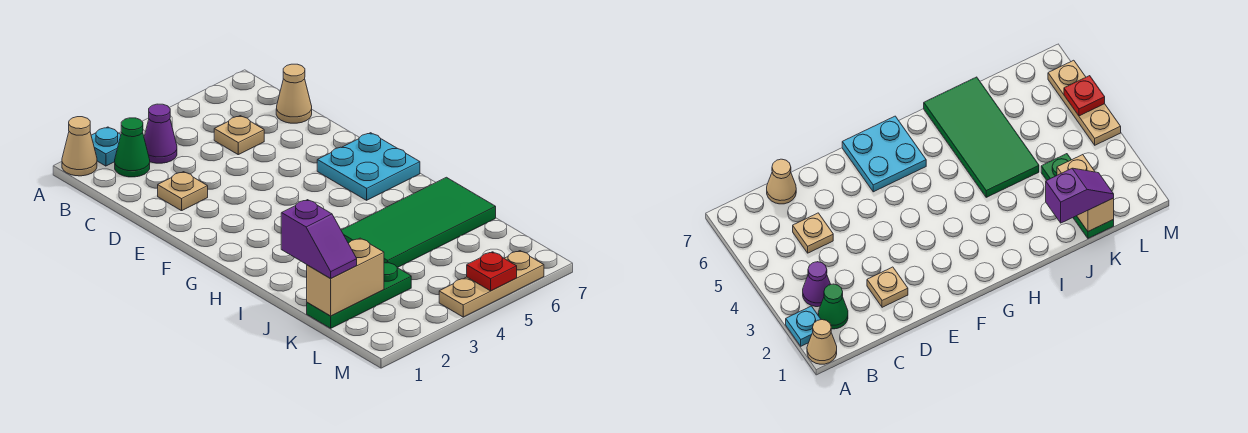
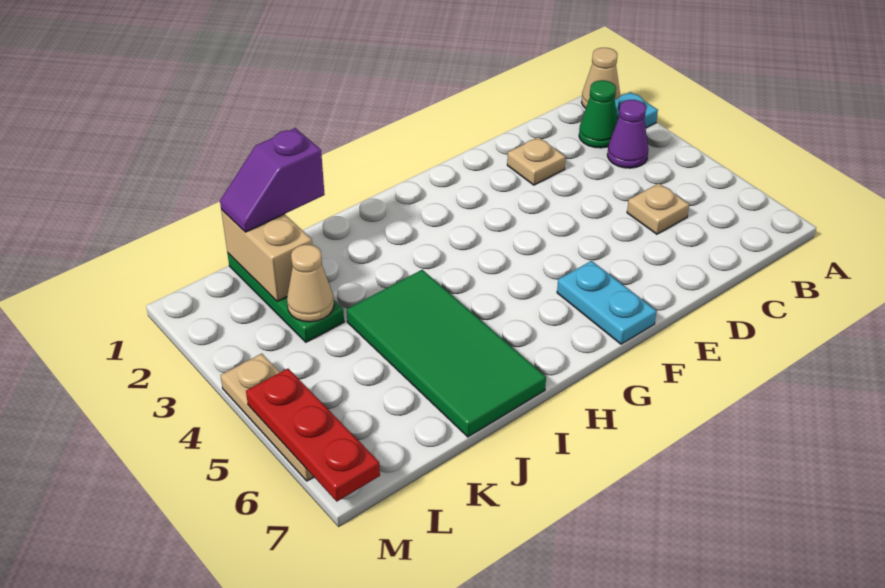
tan 1x1 cone [276,64,312,123] -> tan 1x1 cone moved to [287,245,334,322]
cyan 2x2 plate [317,133,420,200] -> cyan 1x2 plate [557,261,657,344]
red 1x1 plate [467,252,517,291] -> red 1x3 plate [246,369,380,501]

